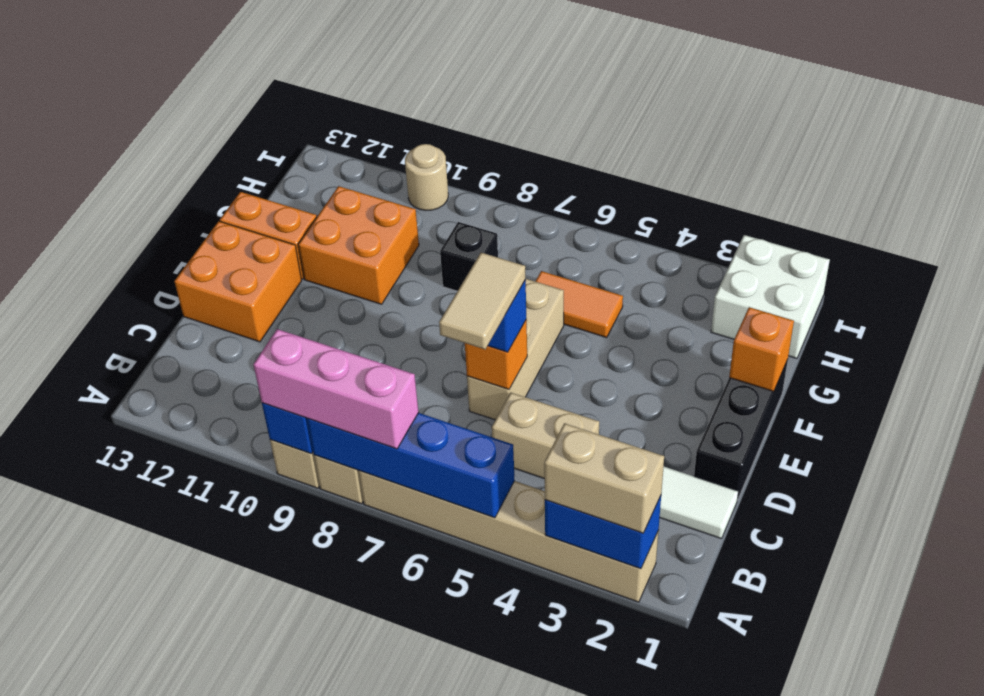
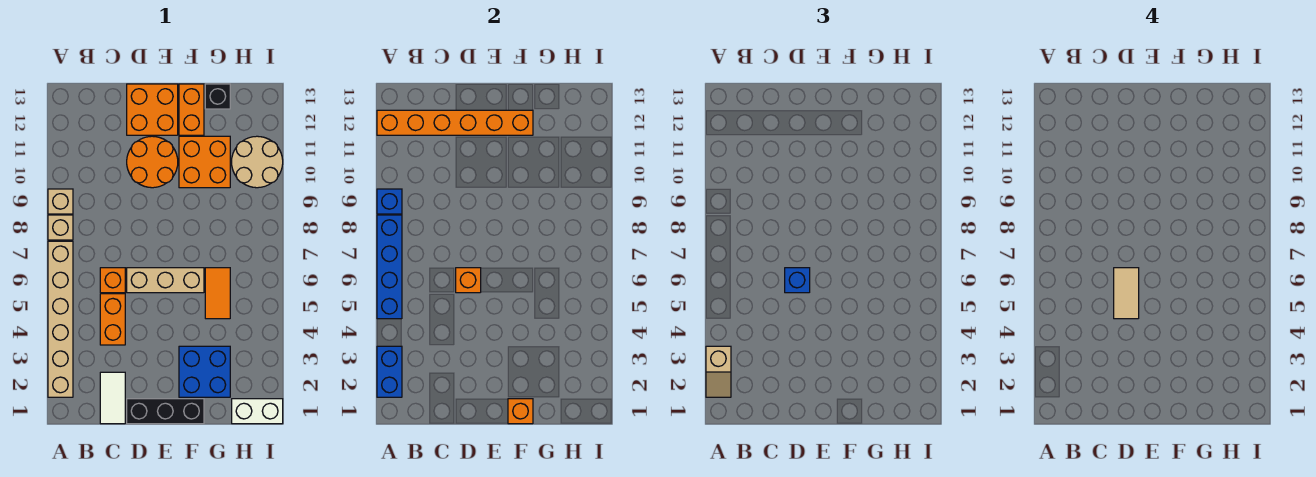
tan 1x2 brick [544,423,664,533] -> tan 1x2 slope [706,346,731,397]
pink 1x3 brick [253,329,419,449] -> none
none -> orange 1x6 brick [377,110,533,135]
tan 1x2 brick [492,393,599,478] -> orange 1x2 brick [100,294,125,345]
none -> orange 1x1 brick [100,268,125,293]
tan 1x2 tile [439,253,526,349] -> tan 1x2 tile turned to [1114,268,1139,319]
none -> orange 2x2 round brick [127,136,178,188]
none -> blue 2x2 brick [179,346,230,397]
black 1x1 brick [440,222,498,291] -> black 1x1 brick moved to [205,84,230,109]
white 2x2 brick [711,235,830,358] -> white 1x2 brick [232,399,283,424]
tan 1x1 round brick [405,144,448,210] -> tan 2x2 round brick [232,136,283,188]

